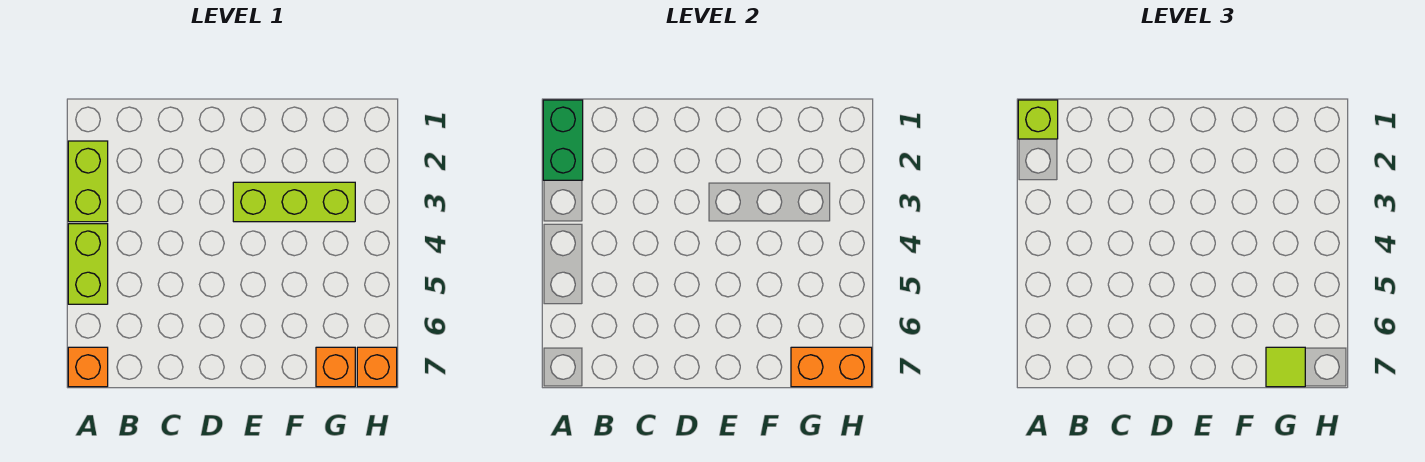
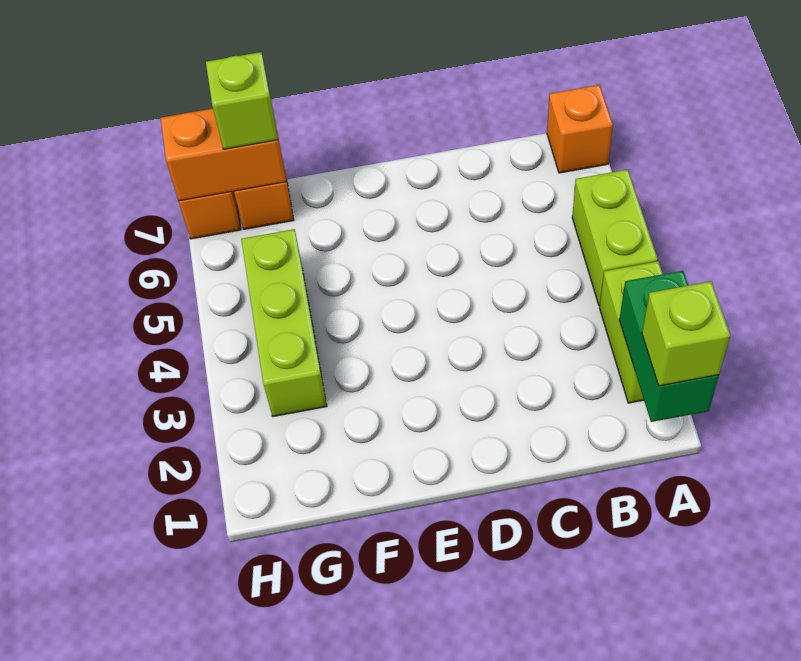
lime 1x3 brick [233,182,355,222] -> lime 1x3 brick turned to [241,229,327,416]
lime 1x1 tile [1266,347,1305,387] -> lime 1x1 brick [206,52,278,149]

